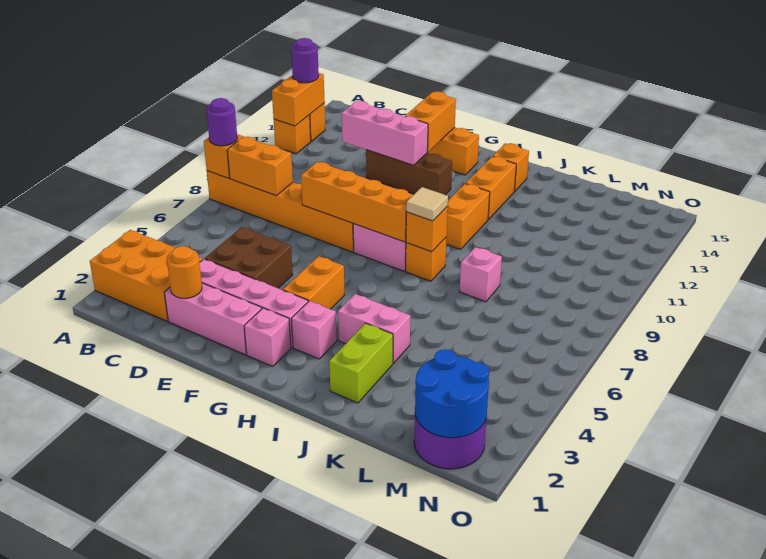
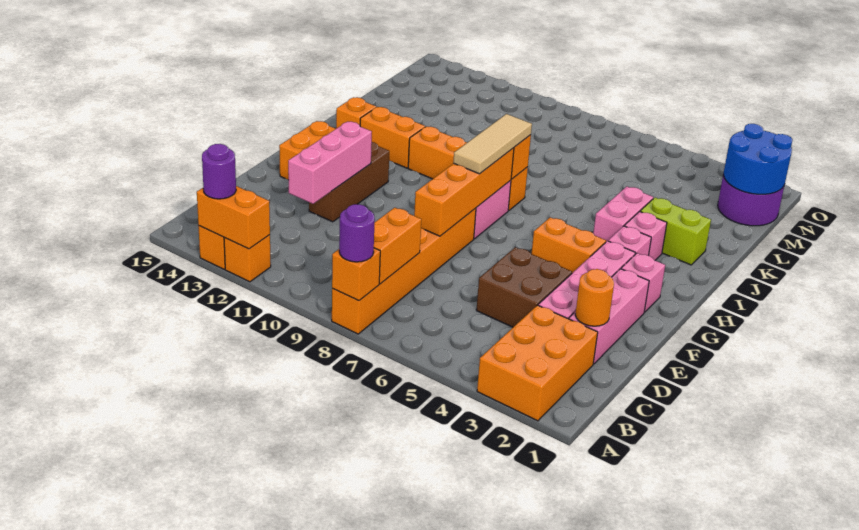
orange 1x2 brick [405,91,456,152] -> none
tan 1x1 tile [406,187,448,221] -> tan 1x3 tile [453,114,532,174]
pink 1x1 brick [460,247,502,302] -> pink 1x1 brick moved to [624,212,667,260]

